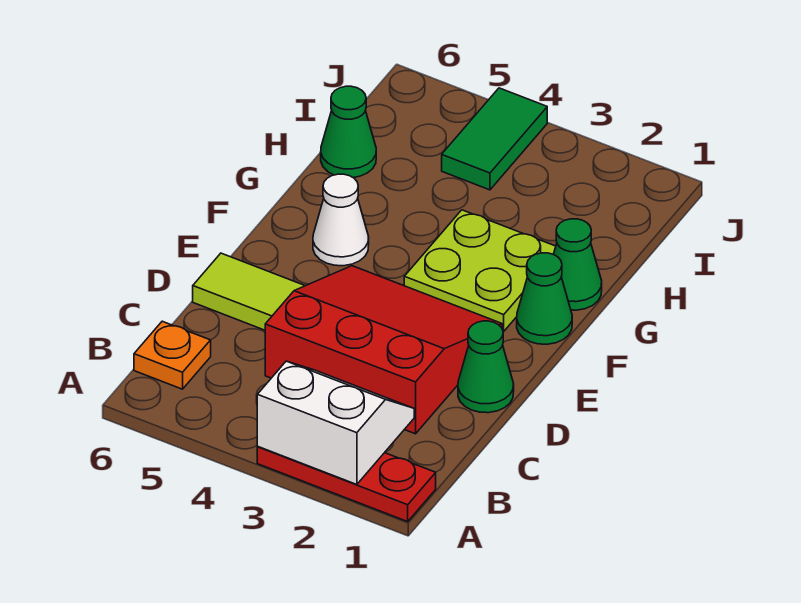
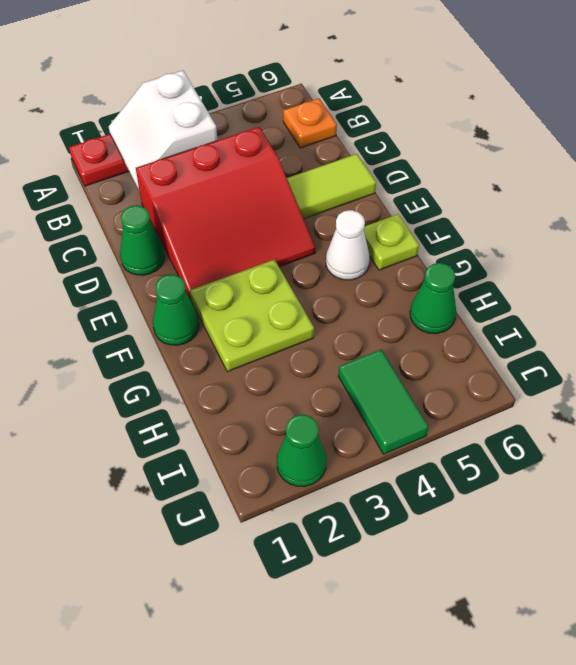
white 2x2 slope [257,361,414,485] -> white 2x2 slope turned to [109,70,217,189]
none -> lime 1x1 plate [364,214,419,270]
green 1x1 cone [554,219,602,310] -> green 1x1 cone moved to [277,415,326,487]

